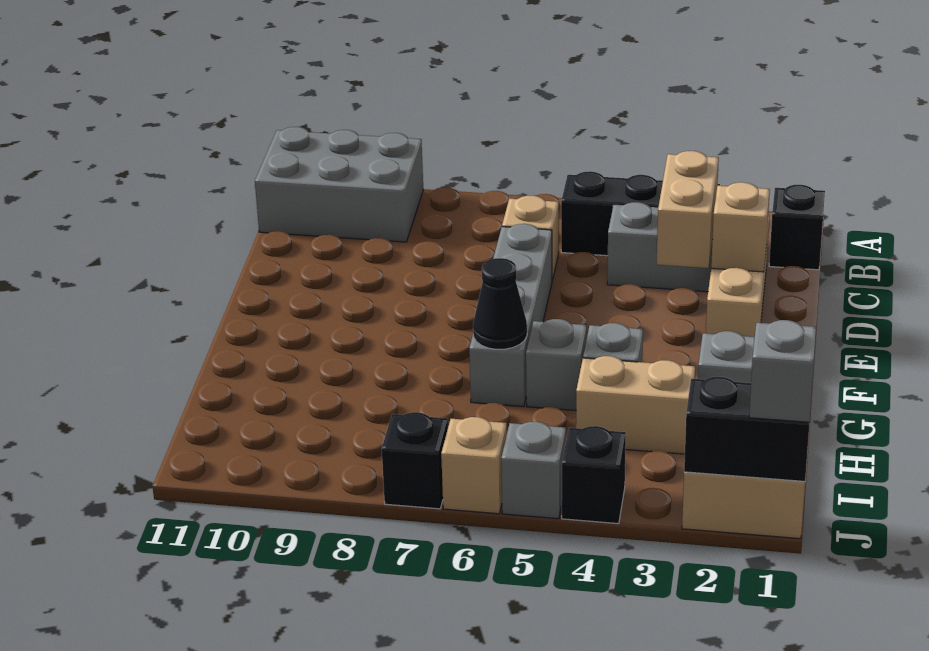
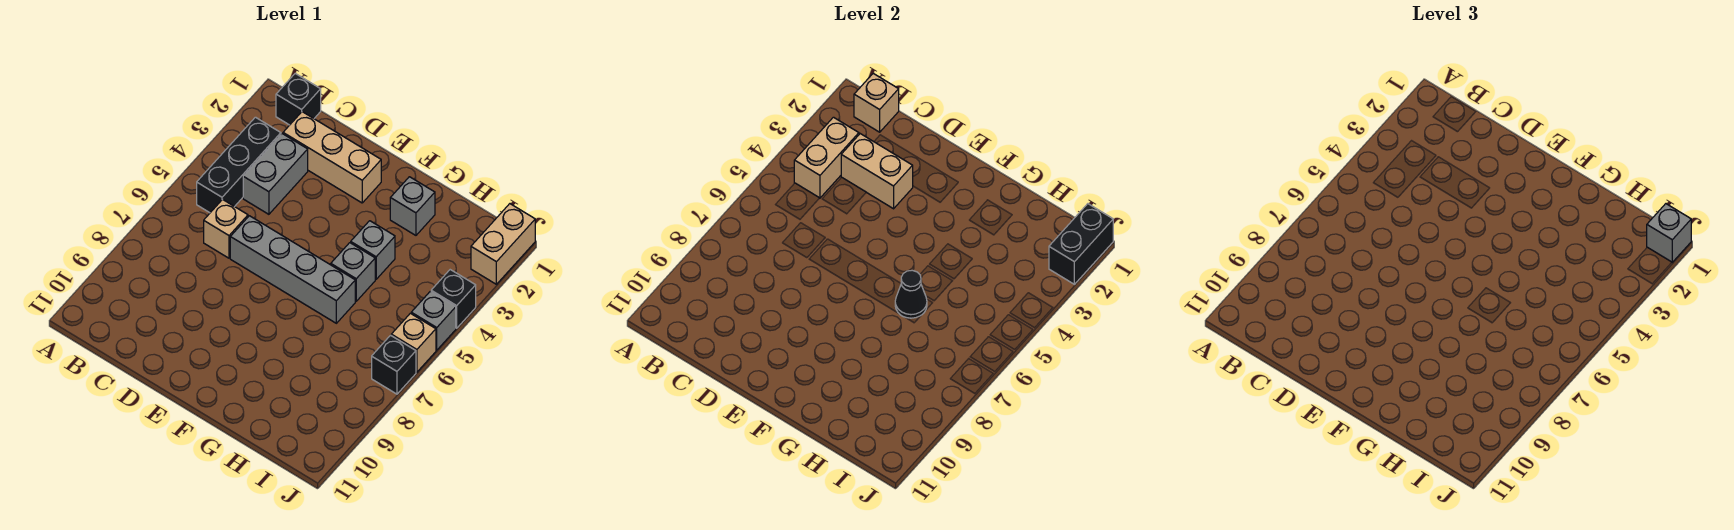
grey 2x3 brick [255,127,423,242] -> none
tan 1x1 brick [711,182,770,272] -> tan 1x1 brick moved to [854,73,899,132]
tan 1x2 brick [576,356,695,454] -> tan 1x2 brick moved to [794,117,859,198]

